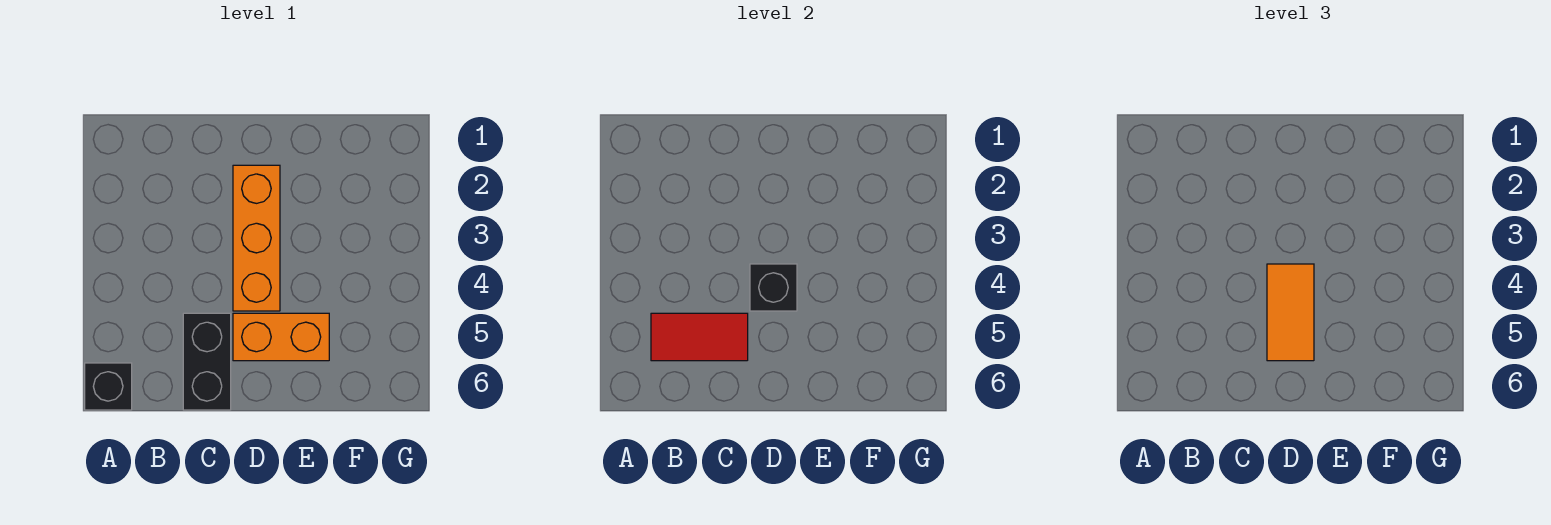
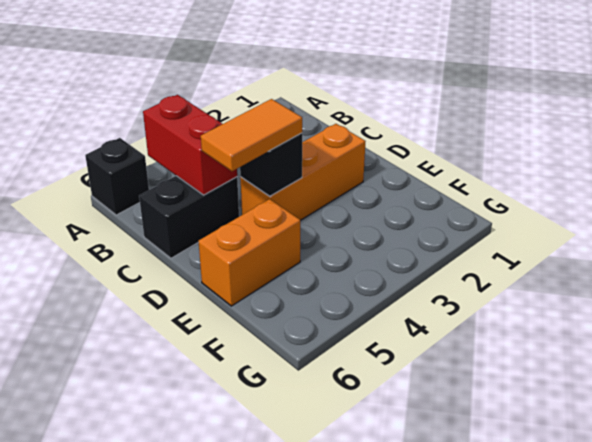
red 1x2 tile [651,313,748,361] -> red 1x2 brick [143,95,237,195]
orange 1x2 brick [233,313,329,361] -> orange 1x2 brick turned to [199,199,300,306]

